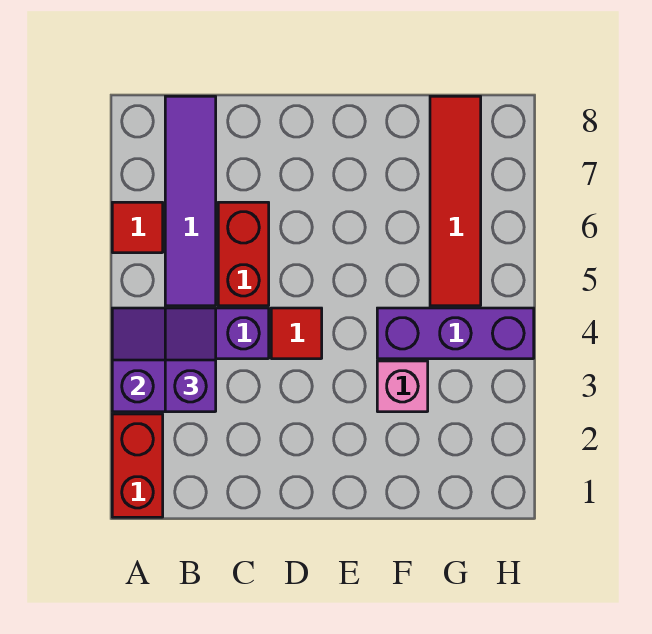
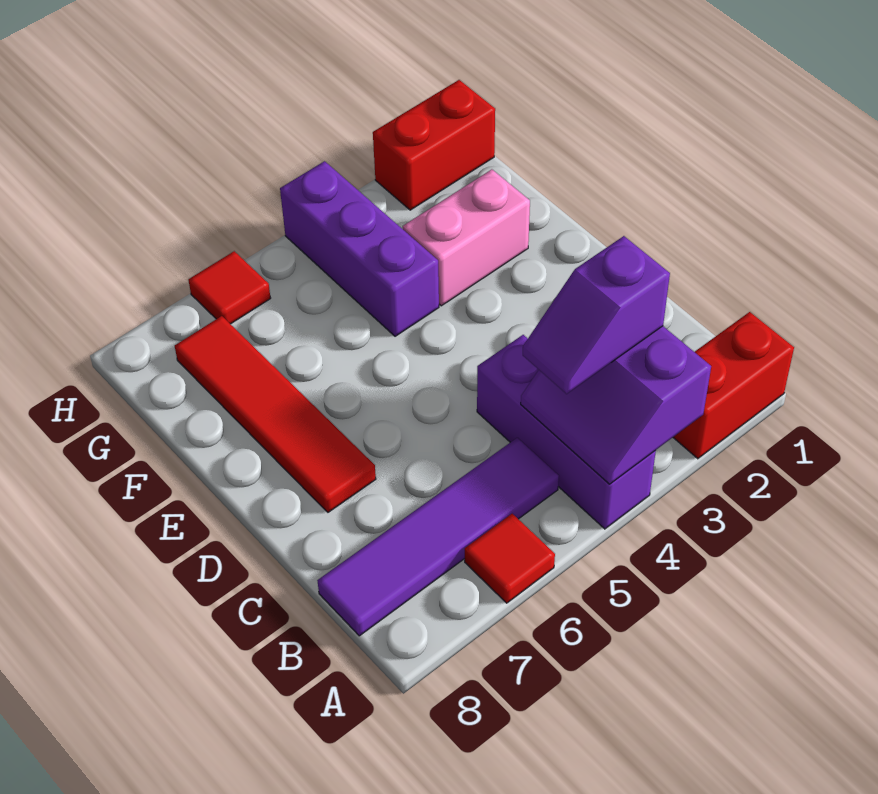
red 1x2 brick [218,202,269,306] -> red 1x2 brick moved to [373,80,495,210]
red 1x1 tile [271,308,322,359] -> red 1x1 tile moved to [188,251,271,324]
pink 1x1 brick [377,361,428,412] -> pink 1x2 brick [403,169,530,306]
red 1x4 tile [430,96,481,306] -> red 1x4 tile turned to [175,316,376,512]

